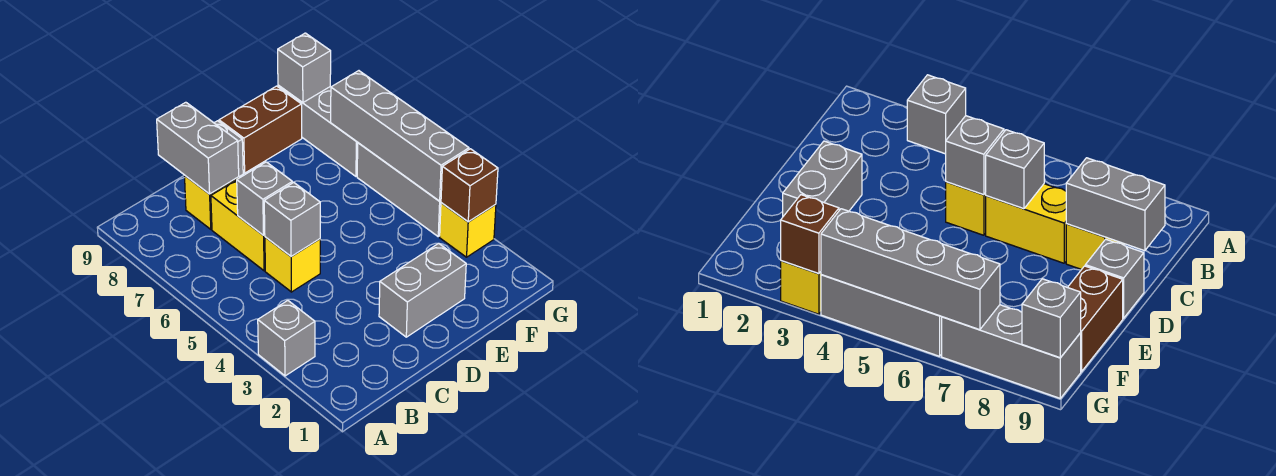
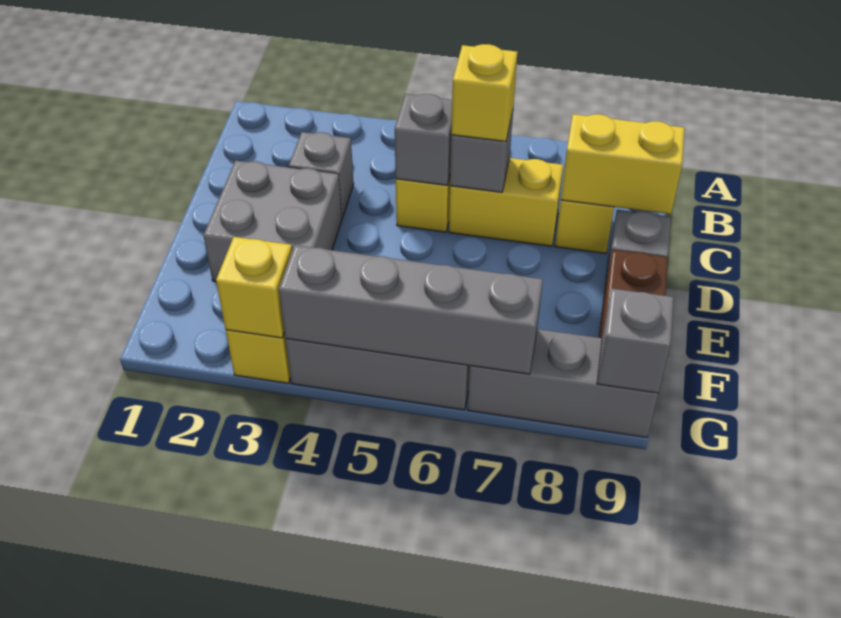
grey 1x1 brick [258,301,315,376] -> grey 1x1 brick moved to [289,132,354,218]
none -> yellow 1x1 brick [451,44,518,142]
grey 1x2 brick [157,102,239,194] -> yellow 1x2 brick [561,114,685,214]
grey 1x2 brick [379,243,466,337] -> grey 2x2 brick [203,161,342,282]
brown 1x1 brick [441,149,498,222] -> yellow 1x1 brick [216,237,292,338]

